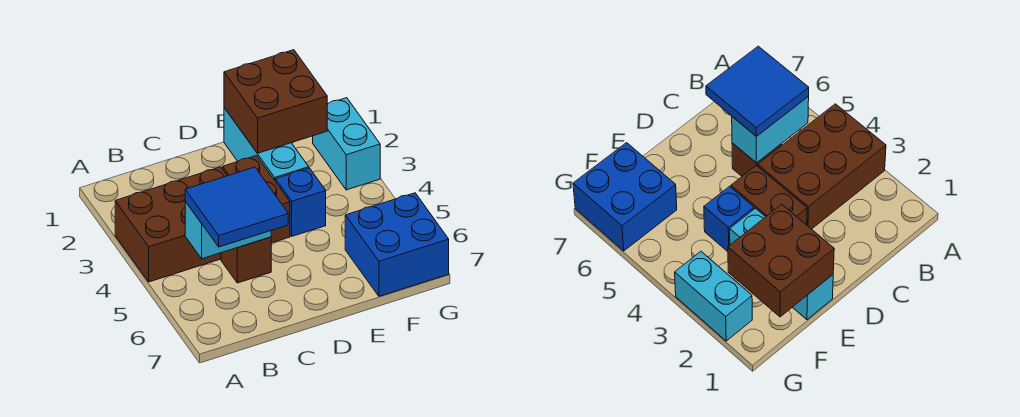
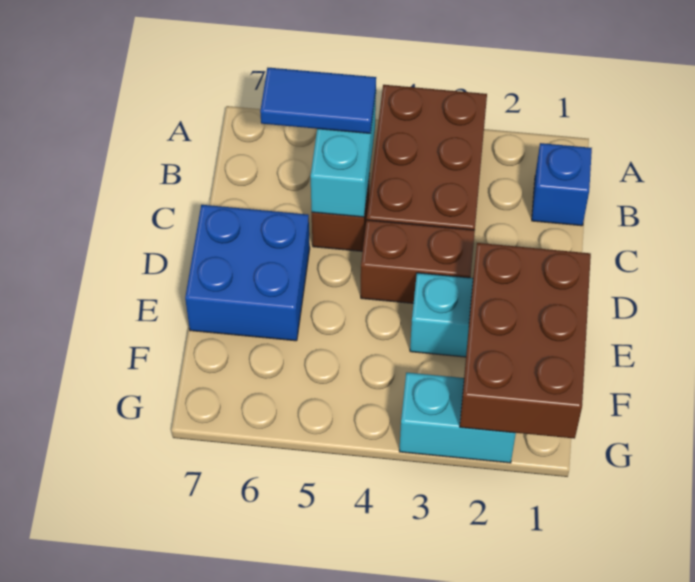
blue 2x2 tile [185,167,288,247] -> blue 1x2 tile [260,68,376,133]
brown 2x2 brick [224,50,327,153] -> brown 2x3 brick [460,243,591,439]
blue 1x1 brick [275,168,326,236] -> blue 1x1 brick moved to [532,143,592,226]
blue 2x2 brick [345,193,449,296] -> blue 2x2 brick moved to [185,205,310,341]

